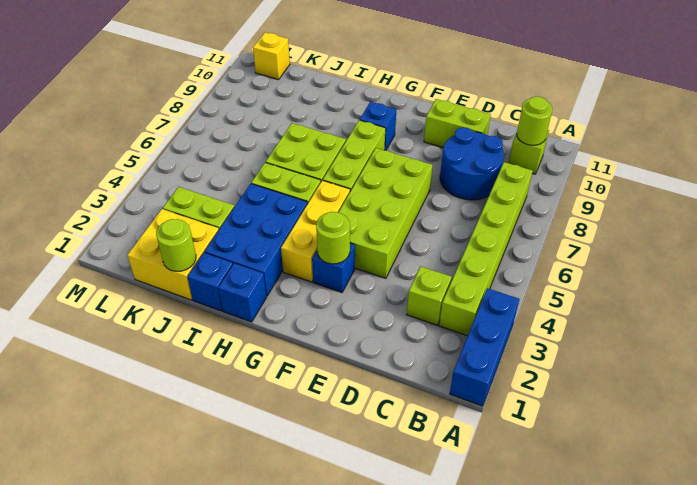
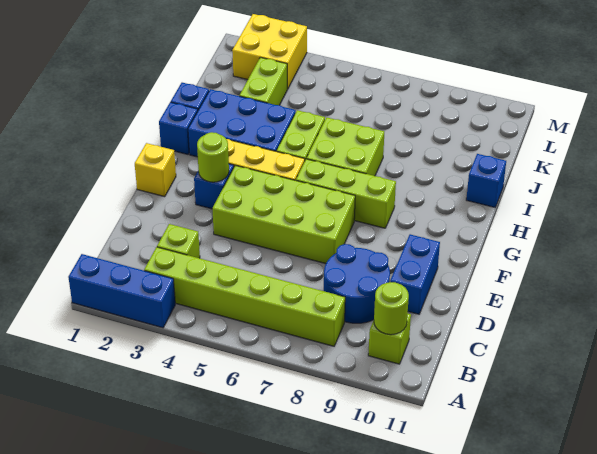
lime 1x2 brick [424,99,491,147] -> blue 1x2 brick [390,234,440,314]
blue 1x1 brick [360,102,396,150] -> blue 1x1 brick moved to [466,154,506,207]
yellow 2x2 brick [127,209,219,300] -> yellow 2x2 brick moved to [232,14,307,89]
lime 1x1 round brick [156,219,196,271] -> none
yellow 1x1 brick [253,32,290,80] -> yellow 1x1 brick moved to [135,143,176,197]

